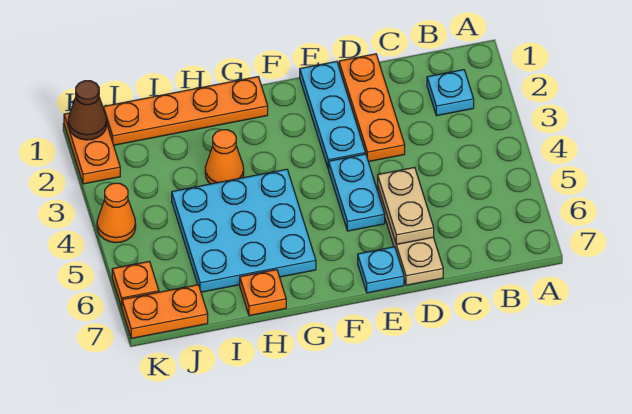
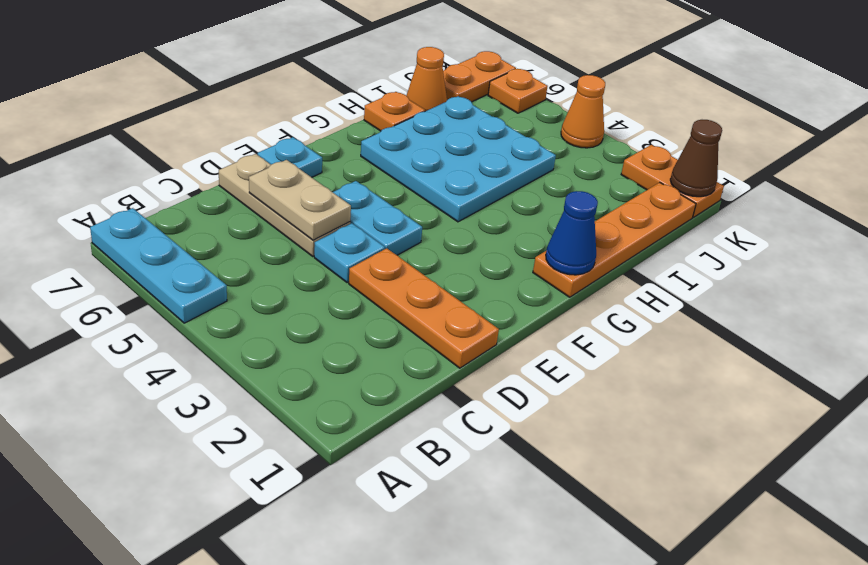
cyan 1x1 plate [427,70,474,116] -> cyan 1x1 plate moved to [314,223,385,283]
cyan 1x3 plate [300,61,366,169] -> cyan 1x3 plate moved to [90,208,227,323]
none -> blue 1x1 cone [546,191,598,275]
orange 1x1 cone [205,130,244,184] -> orange 1x1 cone moved to [406,47,447,111]

